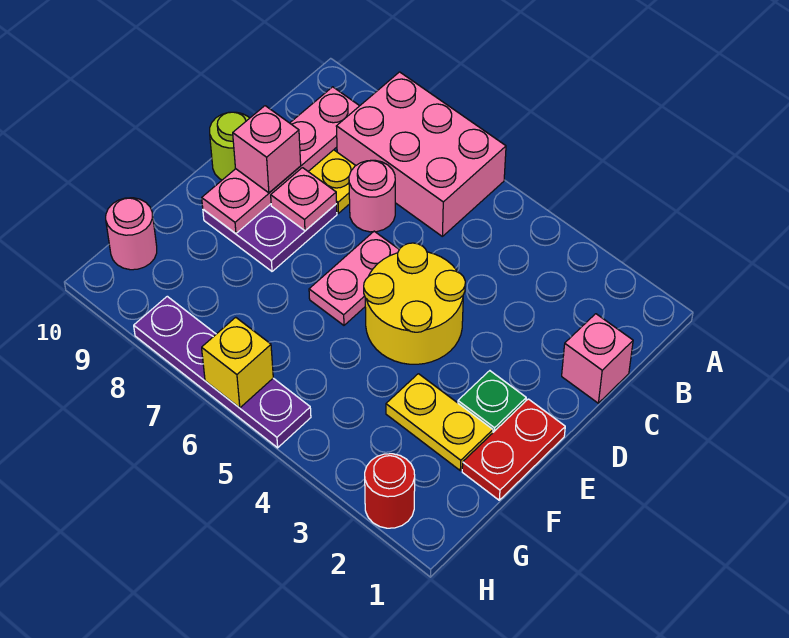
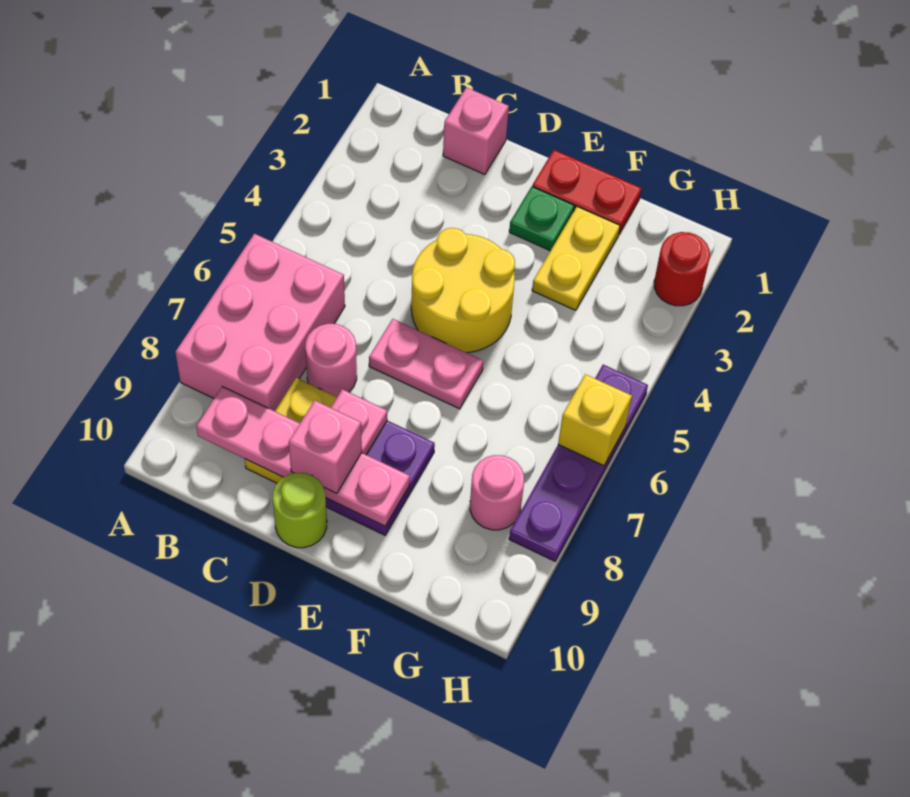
pink 1x1 round brick [106,198,157,270] -> pink 1x1 round brick moved to [470,455,524,530]

